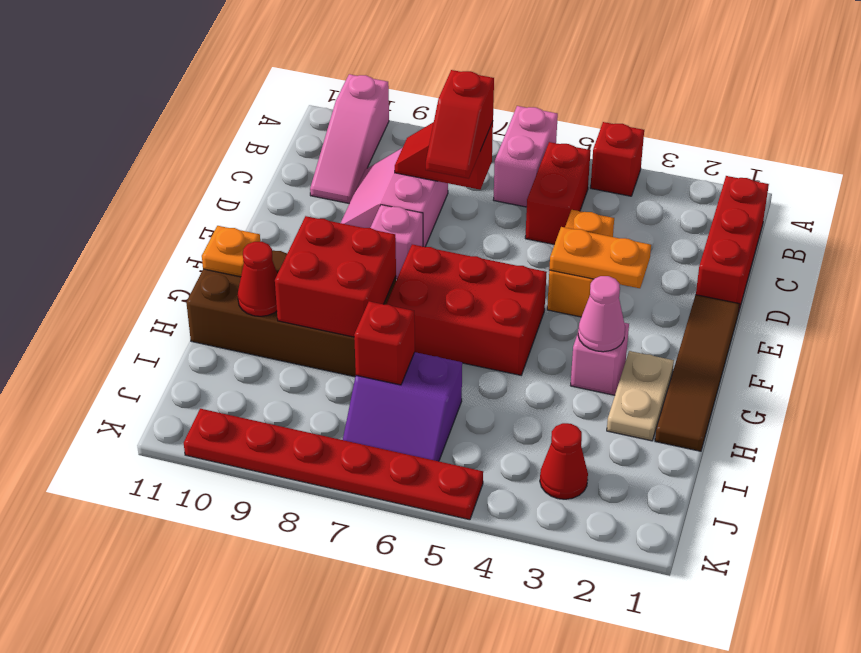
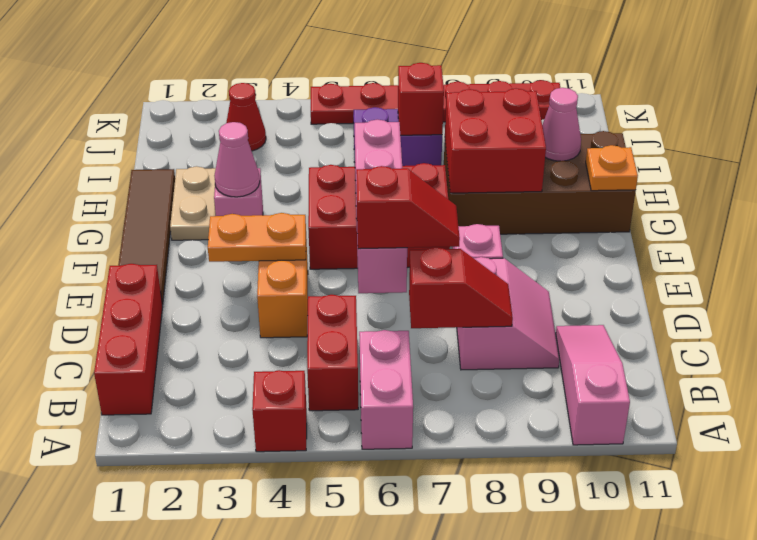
red 1x2 slope [426,70,494,179] -> red 1x2 slope turned to [356,166,460,249]
none -> pink 1x4 brick [354,119,407,293]
red 1x1 cone [238,242,277,316] -> pink 1x1 cone [542,88,581,161]

